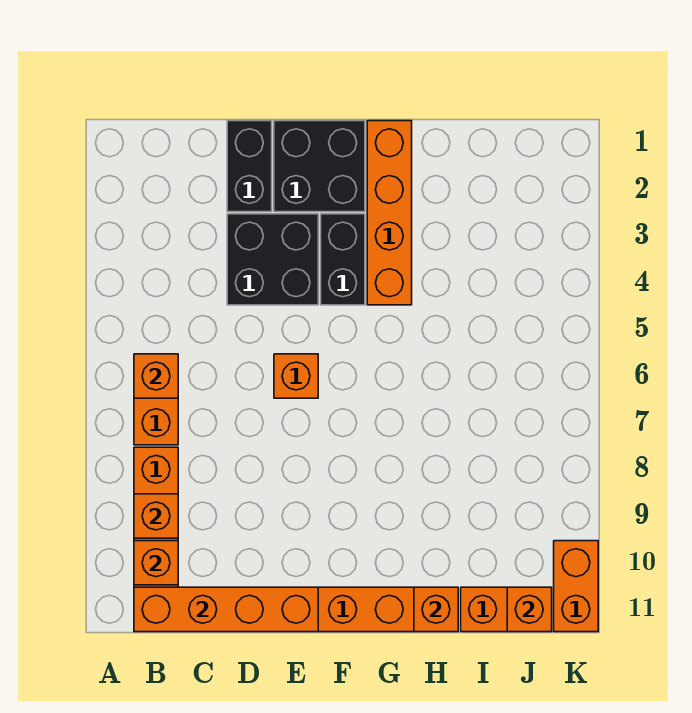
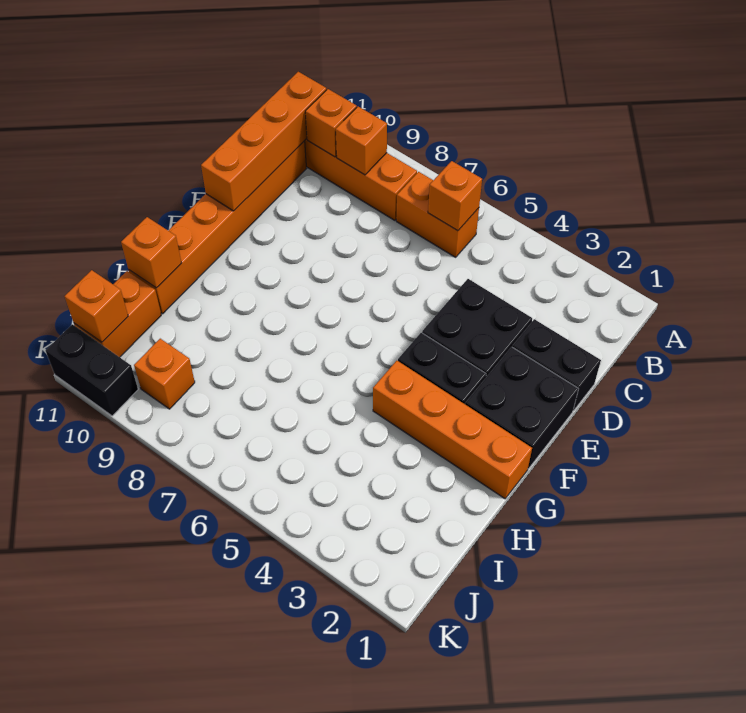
orange 1x1 brick [274,354,318,398] -> orange 1x1 brick moved to [134,339,195,409]
orange 1x2 brick [554,541,598,632] -> black 1x2 brick [45,324,138,416]

